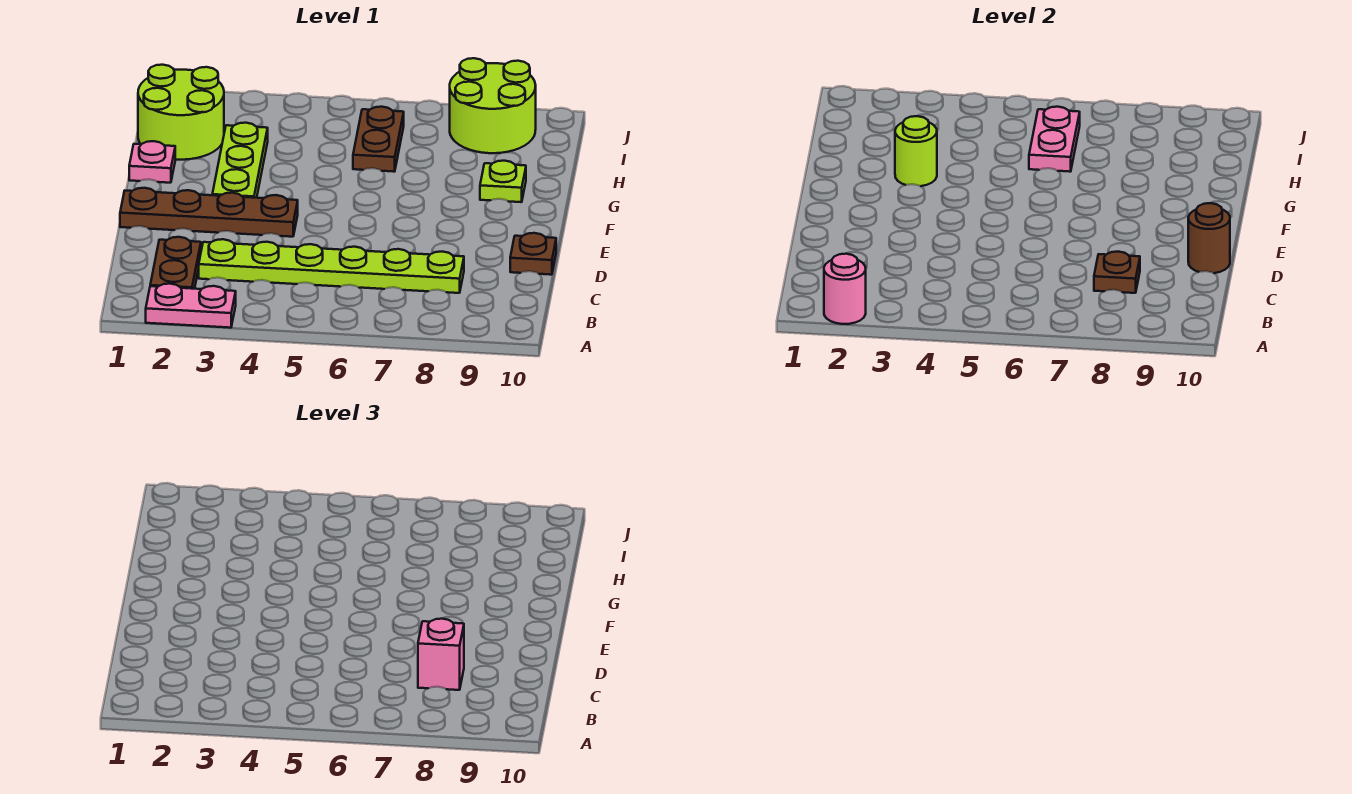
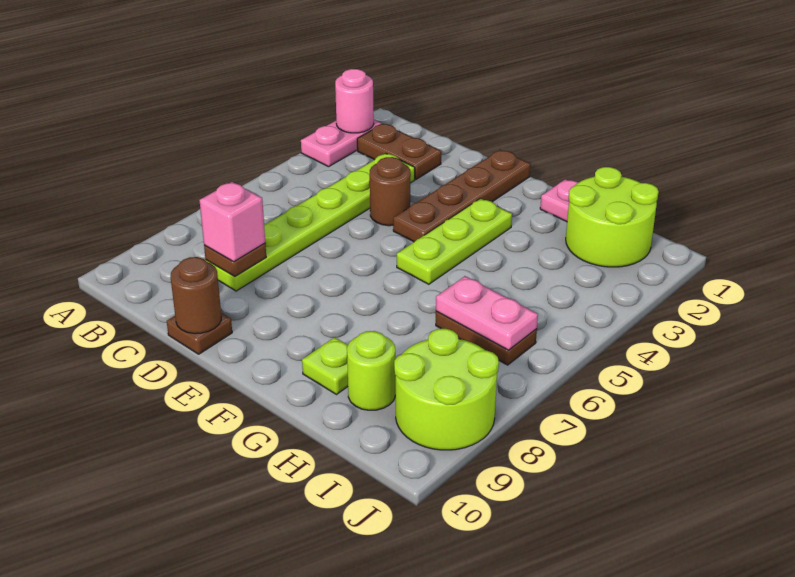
none -> brown 1x1 round brick [370,157,411,226]
lime 1x3 plate [212,123,268,198] -> lime 1x3 plate turned to [397,199,512,284]
lime 1x1 round brick [895,116,937,186] -> lime 1x1 round brick moved to [347,331,395,410]

